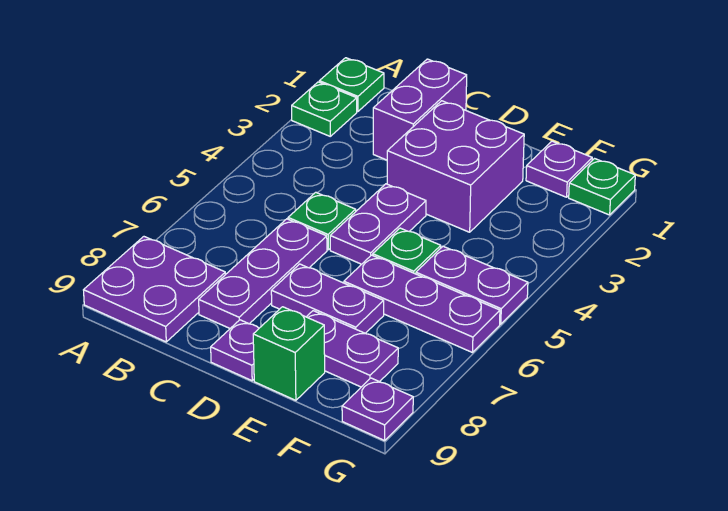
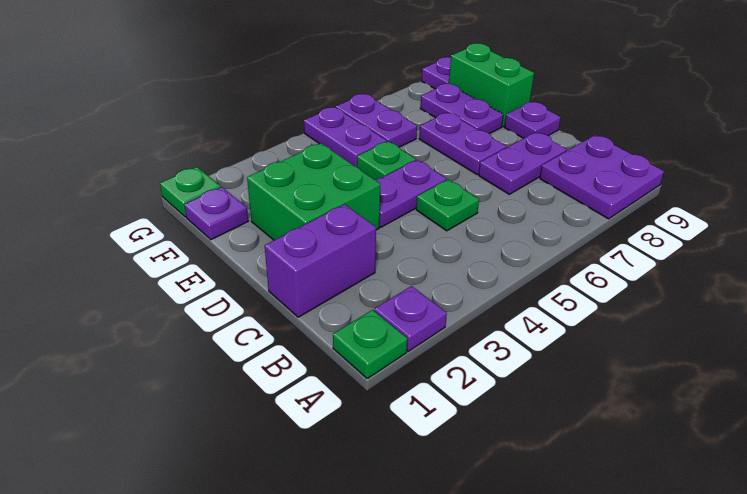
green 1x1 plate [292,82,357,136] -> purple 1x1 plate [374,286,447,351]
purple 1x3 plate [199,219,327,328] -> purple 1x2 plate [479,132,567,194]
purple 2x2 brick [387,101,524,232] -> green 2x2 brick [247,143,380,240]
purple 1x3 plate [344,255,500,353] -> purple 1x2 plate [336,94,417,147]
green 1x1 brick [253,307,325,400] -> green 1x2 brick [449,43,534,127]

